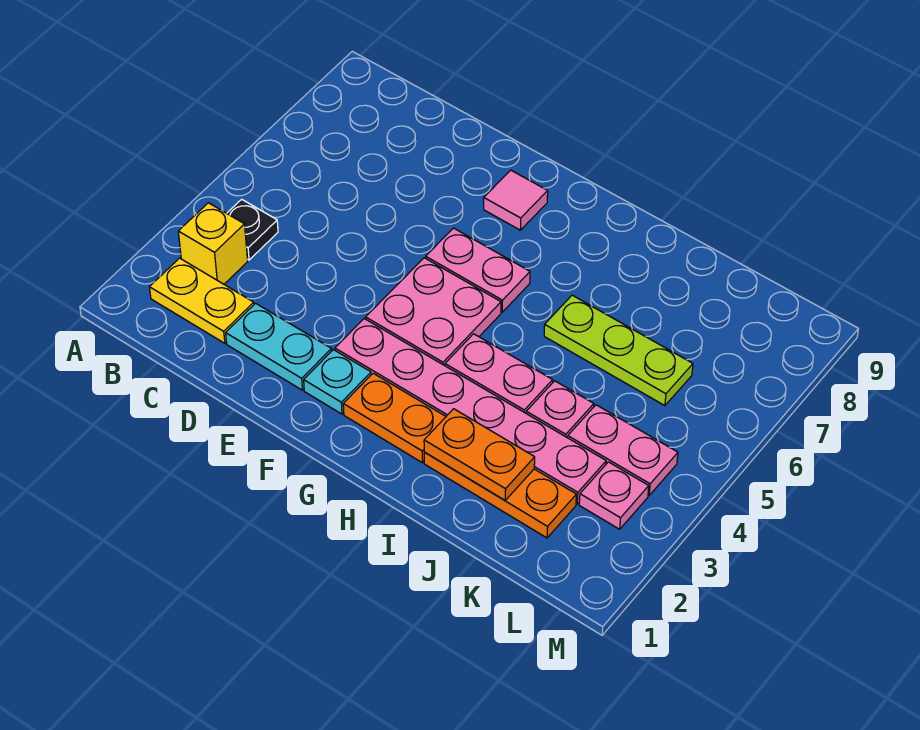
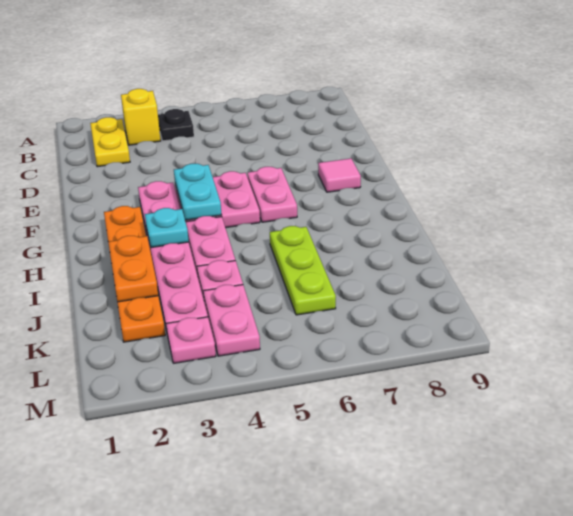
cyan 1x2 plate [226,303,332,390] -> cyan 1x2 plate moved to [174,164,221,220]
cyan 1x1 plate [304,350,371,414] -> cyan 1x1 plate moved to [145,208,189,248]

